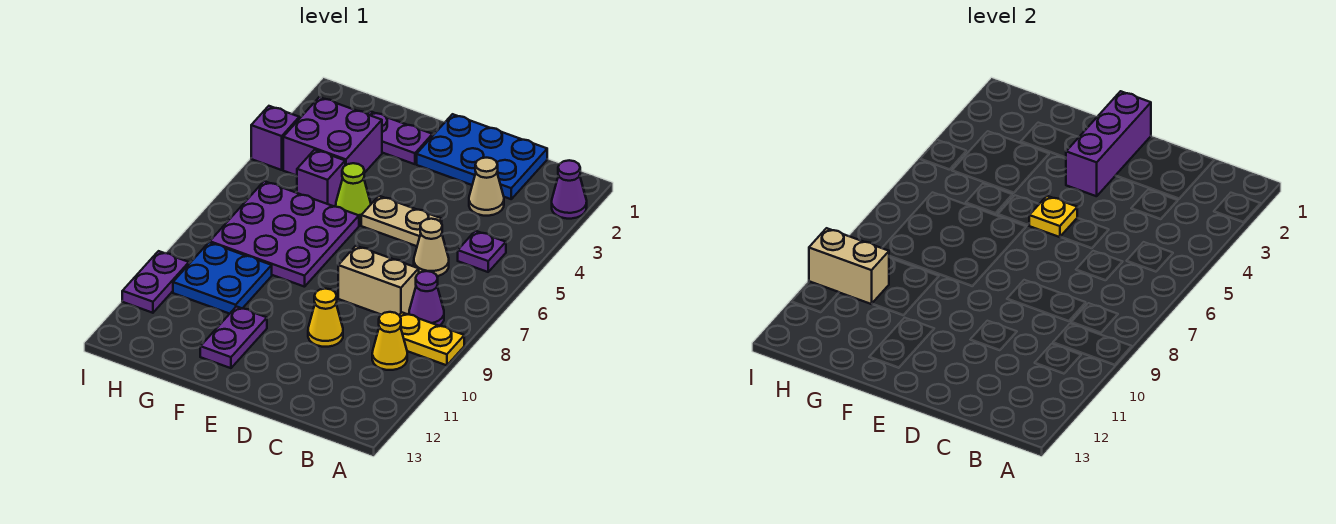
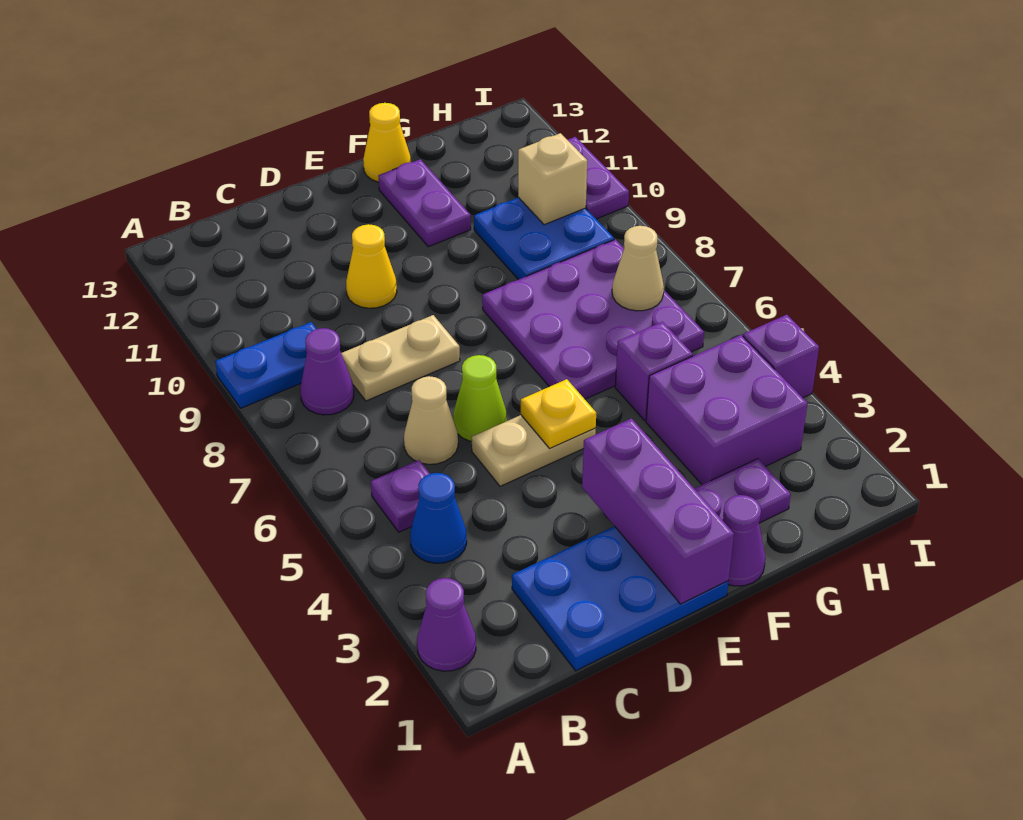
yellow 1x2 plate [399,313,464,365] -> blue 1x2 plate [215,322,317,408]
none -> blue 1x1 cone [410,473,467,563]
yellow 1x1 cone [372,312,407,370] -> yellow 1x1 cone moved to [363,103,411,182]
tan 1x1 cone [469,158,504,216] -> tan 1x1 cone moved to [612,226,664,311]
tan 1x2 brick [338,246,419,315] -> tan 1x2 plate [341,315,460,401]
none -> purple 1x1 cone [723,495,766,586]
lime 1x1 cone [336,163,371,221] -> lime 1x1 cone moved to [453,355,507,441]
tan 1x2 brick [809,228,889,304] -> tan 1x1 brick [518,133,587,225]

